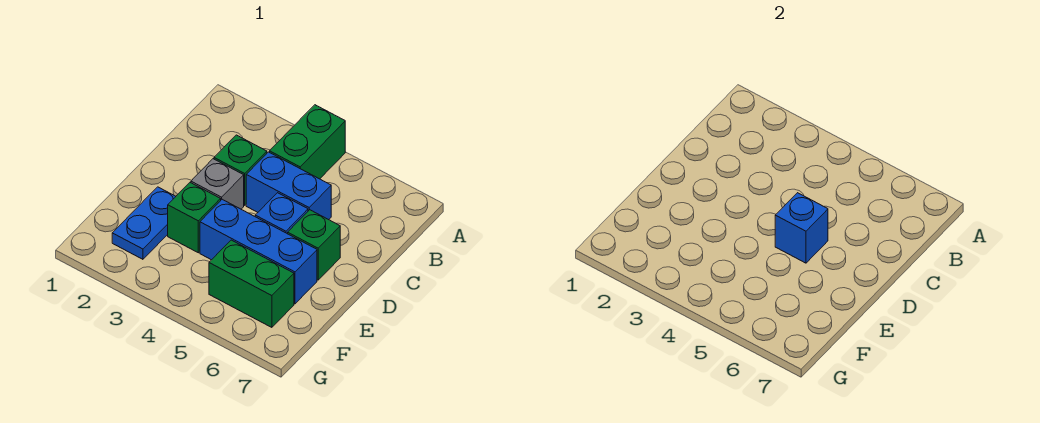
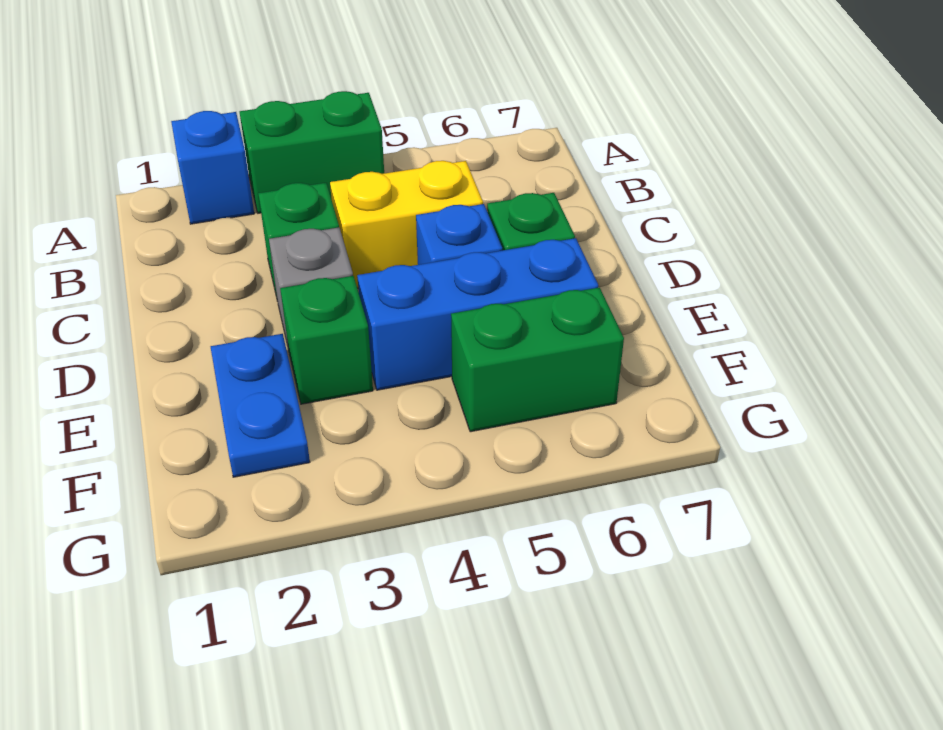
green 1x2 brick [270,105,345,179] -> green 1x2 brick turned to [240,91,384,213]
blue 1x2 brick [246,152,331,220] -> yellow 1x2 brick [330,161,483,288]
blue 1x1 brick [775,193,828,263] -> blue 1x1 brick moved to [171,111,254,224]

